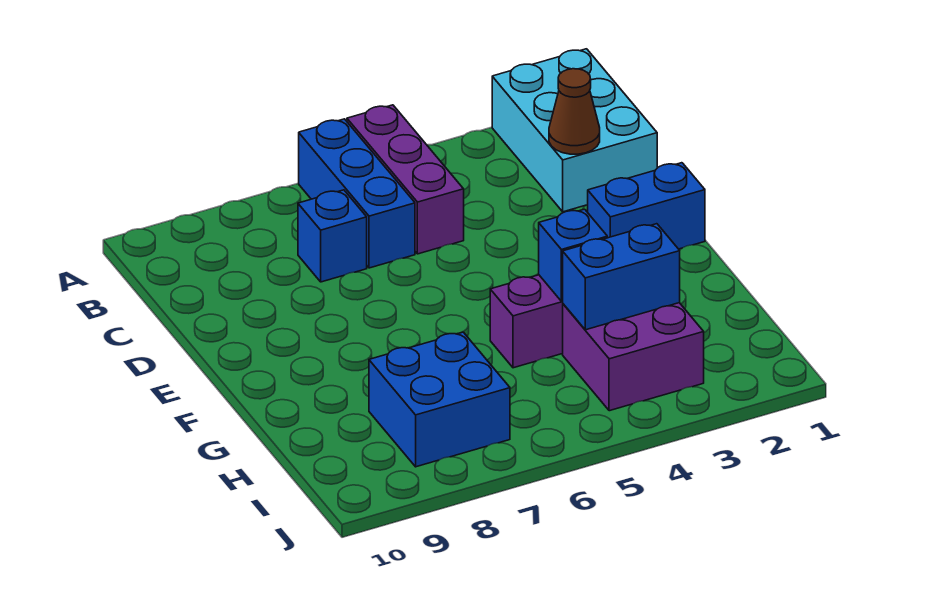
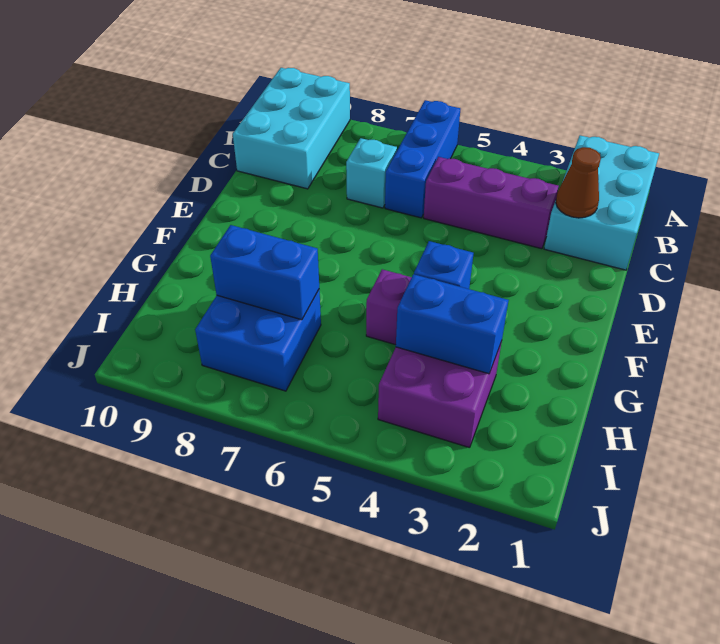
purple 1x3 brick [347,105,464,254] -> purple 1x3 brick turned to [424,157,559,249]
none -> cyan 2x3 brick [233,68,350,189]
blue 1x1 brick [298,190,367,282] -> cyan 1x1 brick [346,138,397,208]
blue 1x2 brick [588,163,705,249] -> blue 1x2 brick moved to [210,225,319,320]

